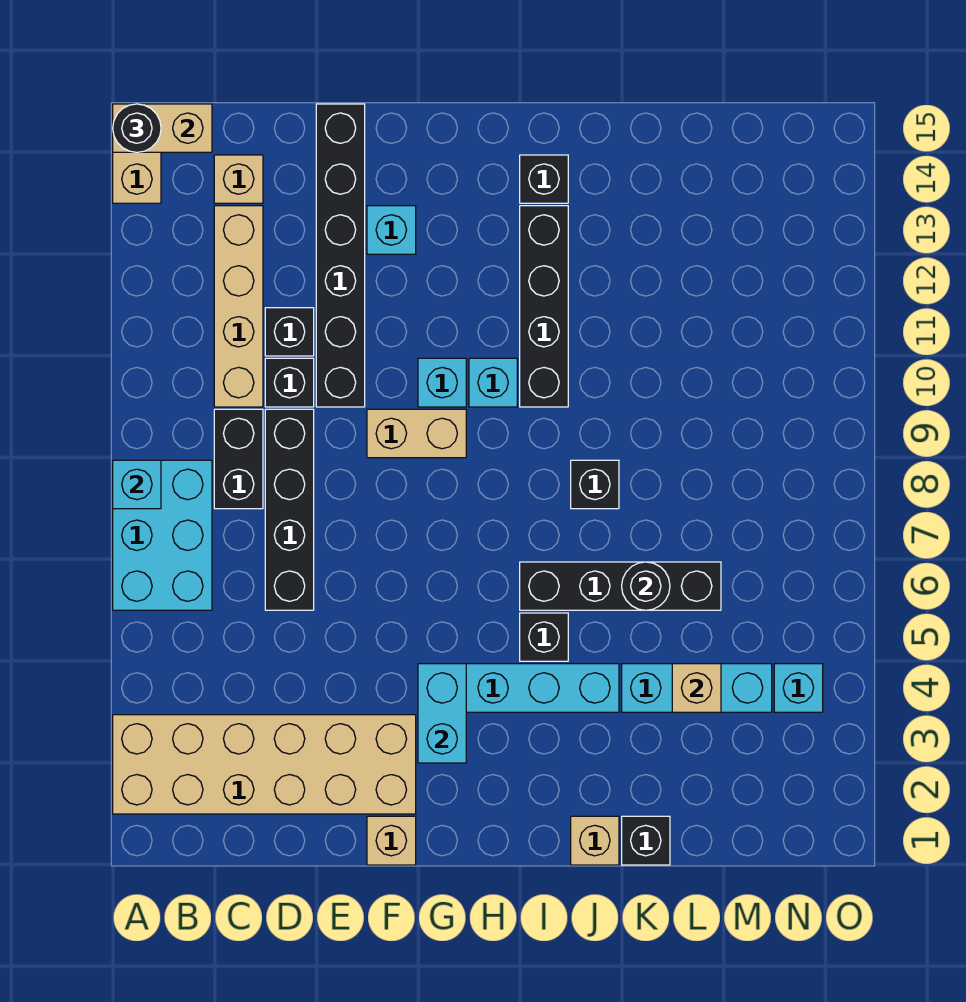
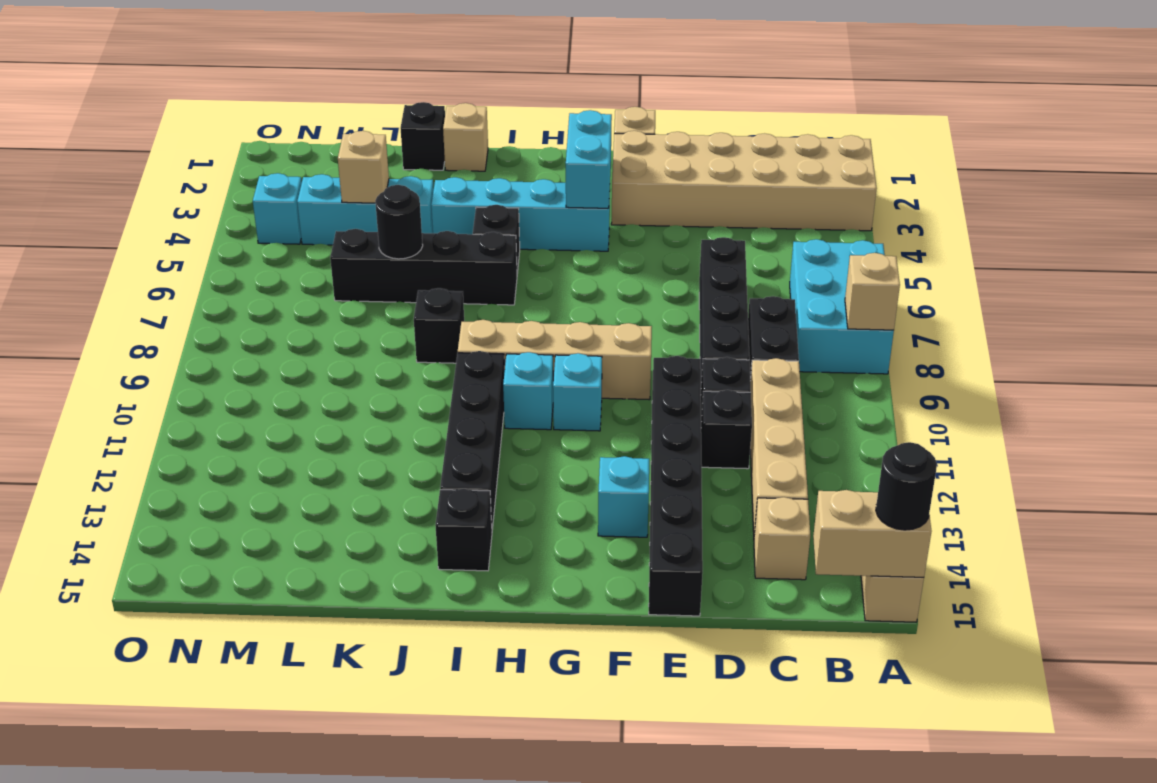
cyan 1x1 brick [113,460,161,509] -> tan 1x1 brick [845,253,900,330]
tan 1x2 brick [367,409,466,458] -> tan 1x4 brick [458,320,652,400]

